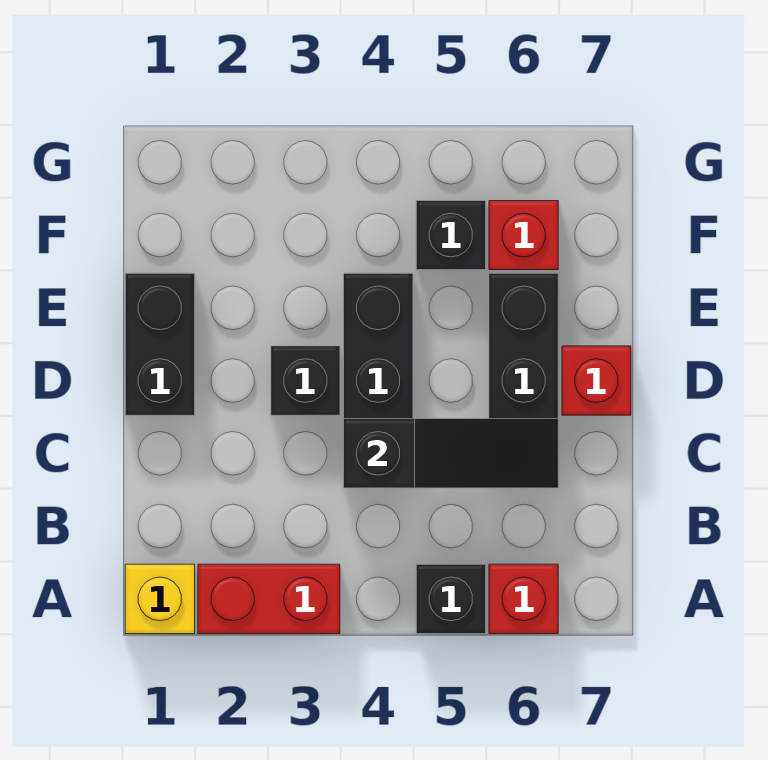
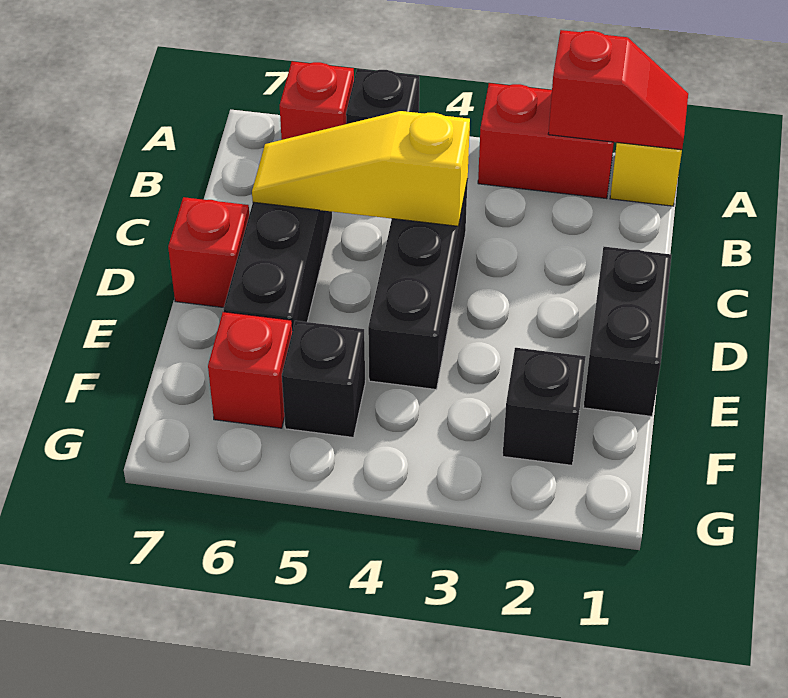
none -> red 1x2 slope [548,30,688,150]
black 1x3 slope [344,419,558,488] -> yellow 1x3 slope [252,111,470,226]
black 1x1 brick [271,346,340,415] -> black 1x1 brick moved to [503,348,586,465]

